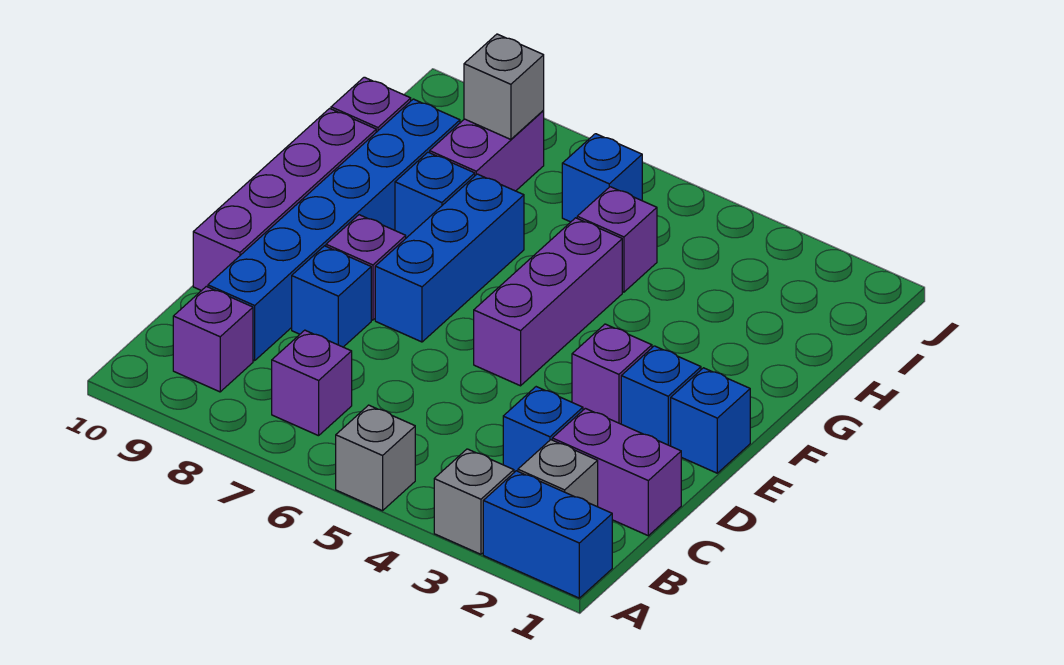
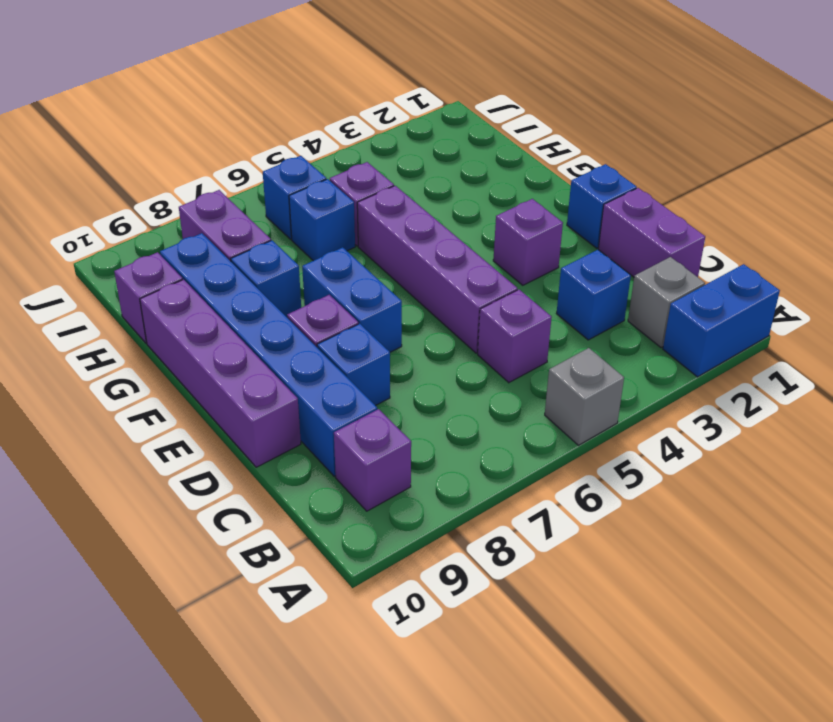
grey 1x1 brick [434,449,514,554] -> none
purple 1x1 brick [272,330,352,436] -> purple 1x1 brick moved to [478,290,552,383]
purple 1x2 brick [552,408,681,536] -> purple 1x2 brick turned to [598,188,705,277]
blue 1x1 brick [621,346,701,446] -> blue 1x1 brick moved to [289,179,355,261]
purple 1x3 brick [474,218,622,386] -> purple 1x4 brick [357,186,517,353]
blue 1x3 brick [375,174,524,342] -> blue 1x2 brick [302,247,402,352]
grey 1x1 brick [464,34,544,139] -> none

